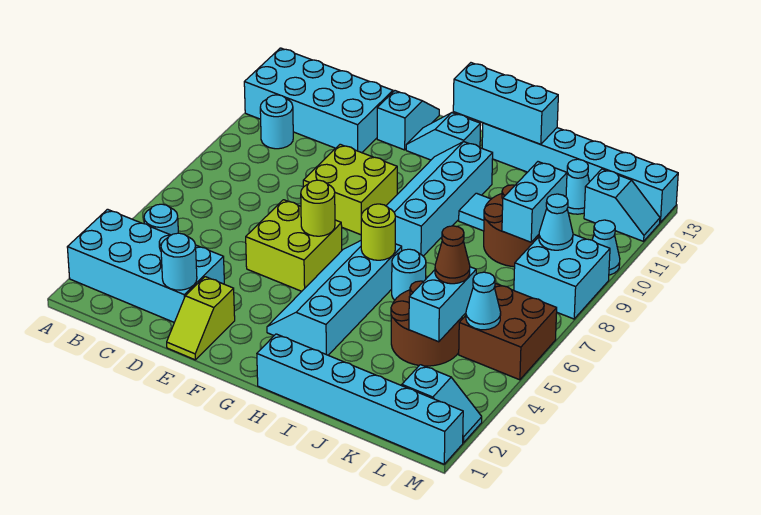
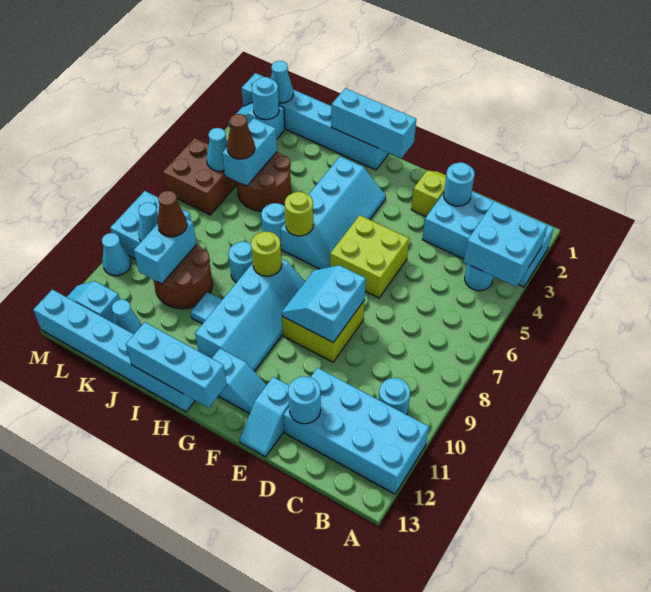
none -> cyan 2x2 brick [464,201,547,287]
none -> cyan 1x1 round brick [288,376,321,424]
none -> cyan 2x2 slope [282,265,366,342]
lime 1x1 round brick [301,180,335,236] -> lime 1x1 round brick moved to [251,232,282,276]
none -> cyan 1x3 brick [331,88,416,158]
none -> cyan 1x1 round brick [228,242,253,282]
none -> brown 1x1 cone [157,191,187,237]
none -> cyan 1x1 cone [271,61,293,103]
none -> cyan 1x1 round brick [252,77,279,120]

